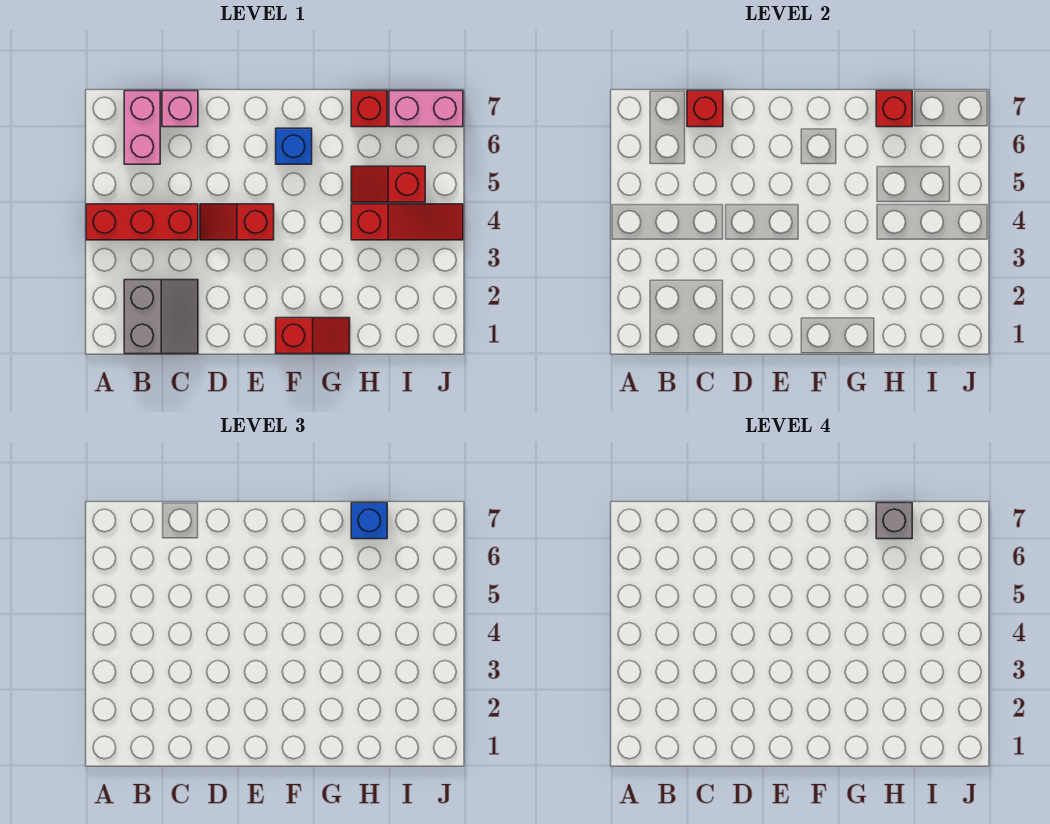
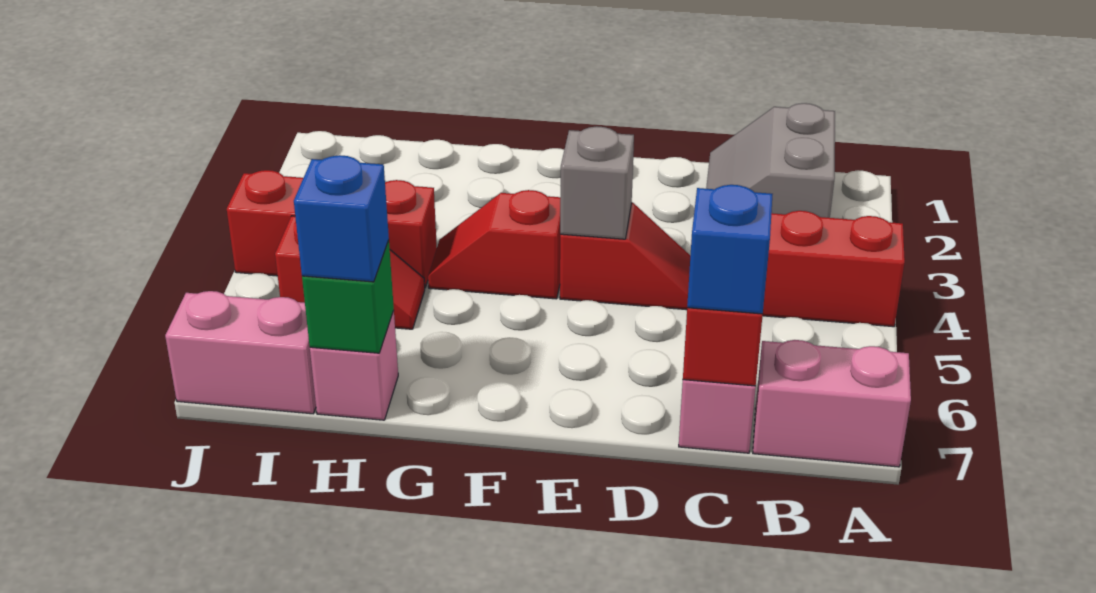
pink 1x2 brick [124,91,160,164] -> pink 1x2 brick turned to [753,340,911,467]
red 1x2 slope [276,318,350,354] -> red 1x2 slope moved to [428,190,560,299]
blue 1x1 brick [276,128,312,164] -> blue 1x1 brick moved to [687,185,773,314]
red 1x3 slope [351,204,463,240] -> red 1x3 brick [227,170,437,288]
red 1x1 brick [351,91,387,127] -> pink 1x1 brick [310,311,398,420]
red 1x1 brick [876,91,912,127] -> green 1x1 brick [302,240,394,353]
grey 1x1 brick [876,503,912,539] -> grey 1x1 brick moved to [560,126,634,239]

